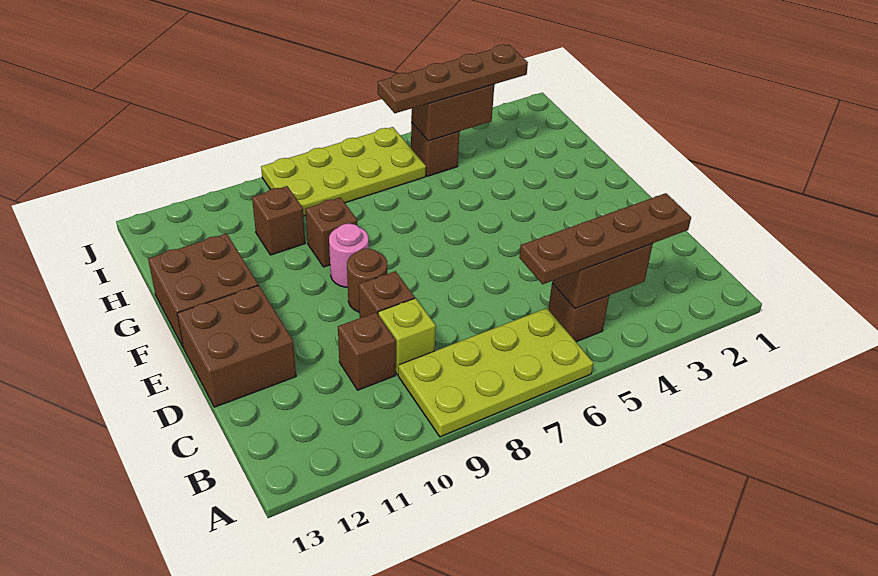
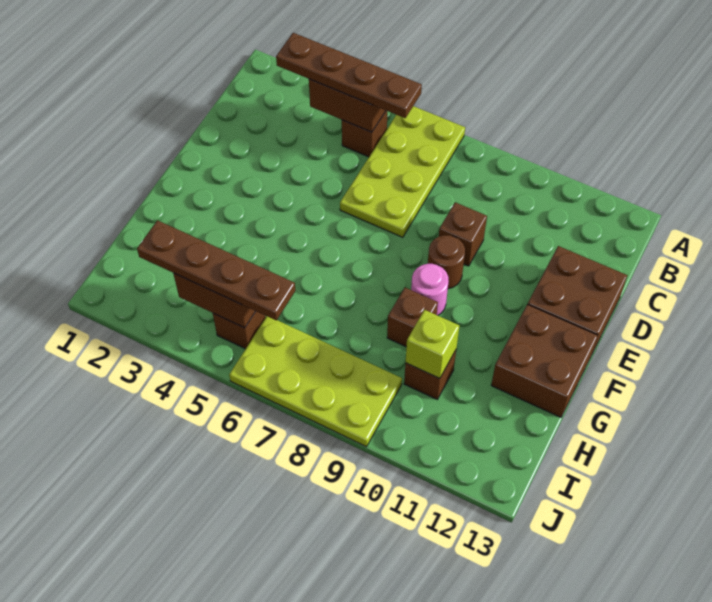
lime 2x4 plate [398,308,593,437] -> lime 2x4 plate turned to [340,106,465,237]
lime 1x1 brick [378,298,436,375] -> lime 1x1 brick moved to [406,310,459,378]
brown 1x1 brick [338,313,396,390] -> none

